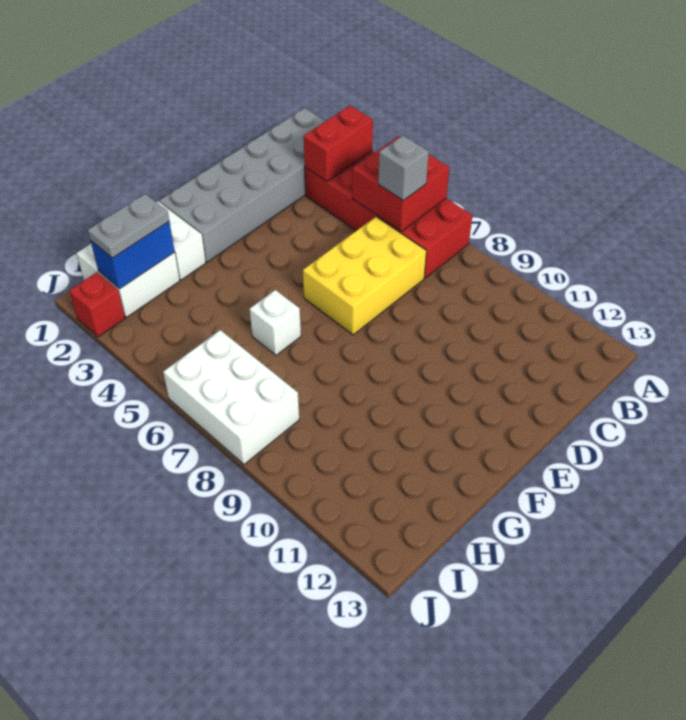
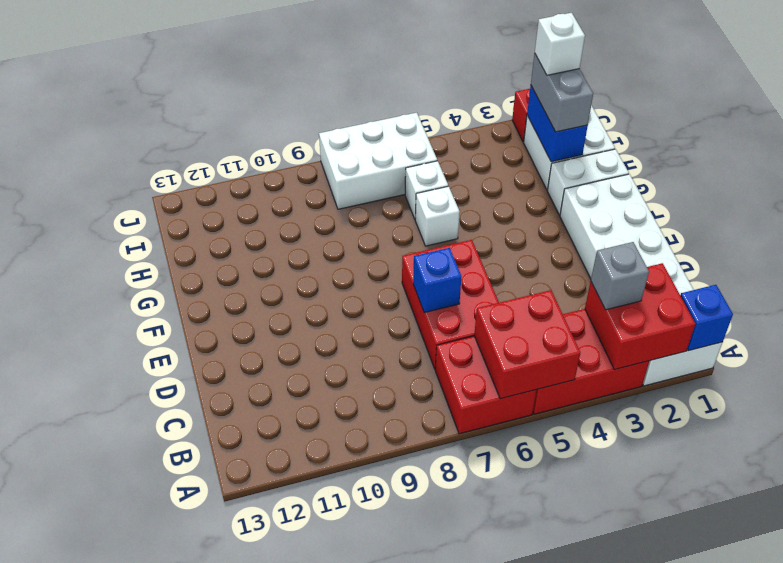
grey 2x6 brick [159,108,325,262] -> white 2x6 brick [560,174,723,386]
none -> blue 1x1 brick [680,285,733,351]
red 1x2 brick [304,106,373,181] -> red 2x2 brick [585,263,695,370]
grey 1x1 brick [378,135,429,201] -> grey 1x1 brick moved to [591,242,649,310]
yellow 2x3 brick [303,217,426,335] -> red 2x3 brick [402,240,499,369]
none -> blue 1x1 brick [413,248,461,312]
grey 1x2 plate [88,194,169,258] -> grey 1x2 brick [531,53,593,132]
none -> white 1x1 brick [405,161,448,219]
none -> white 1x1 brick [535,13,585,75]

